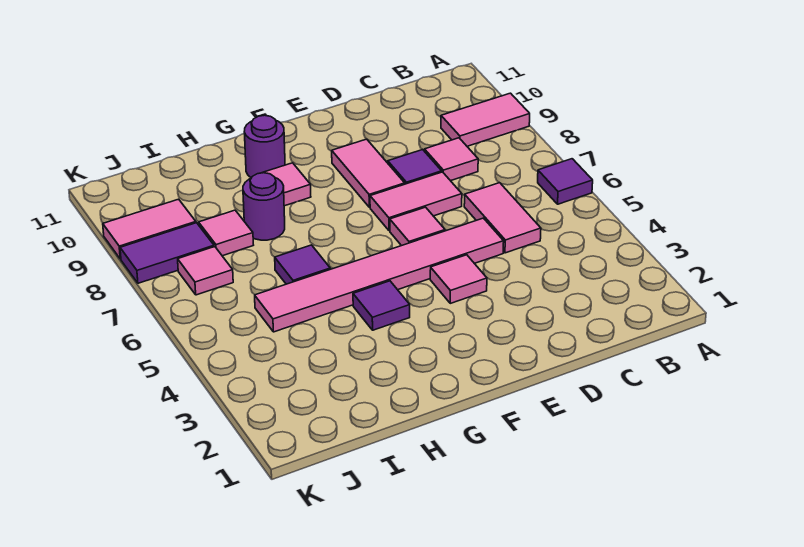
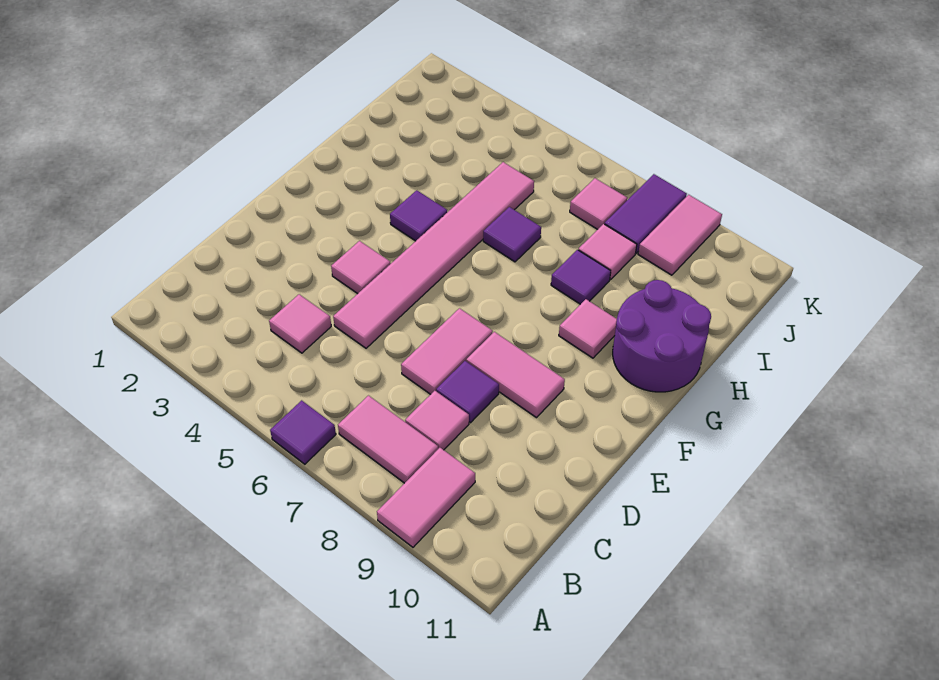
pink 1x2 tile [464,183,541,253] -> pink 1x2 tile moved to [338,396,438,483]
pink 1x1 tile [390,207,445,246] -> pink 1x1 tile moved to [269,294,331,353]
purple 1x1 round brick [244,115,285,178] -> purple 2x2 round brick [613,280,711,392]
purple 1x1 round brick [243,173,285,240] -> purple 1x1 tile [551,250,611,304]

